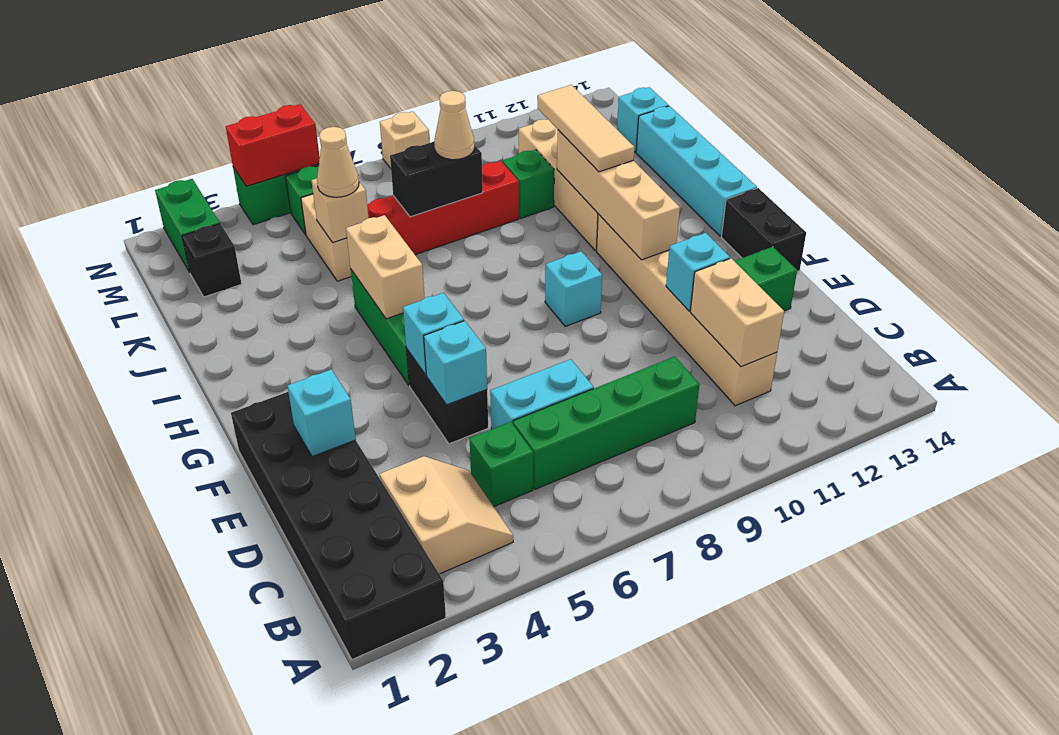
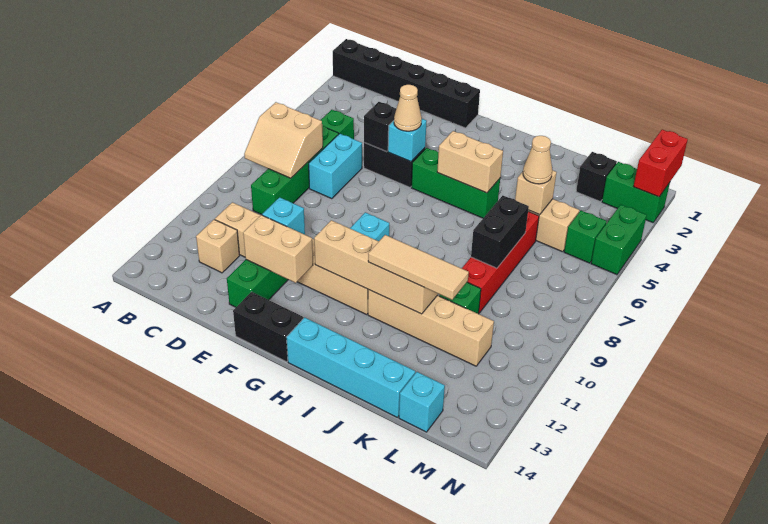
black 2x6 brick [231,392,446,660] -> black 1x6 brick [333,39,480,128]
tan 2x2 slope [380,456,513,574] -> tan 2x2 slope moved to [244,102,323,178]
tan 1x2 brick [690,258,784,367] -> tan 1x2 brick moved to [243,215,313,283]
cyan 1x1 brick [287,369,356,457] -> none
cyan 1x1 brick [424,321,487,405] -> black 1x1 brick [364,102,396,152]
tan 1x1 cone [434,91,474,160] -> tan 1x1 cone moved to [394,85,422,131]
red 1x2 brick [226,104,320,186] -> red 1x2 brick moved to [633,130,688,197]
tan 1x1 brick [380,112,430,169] -> tan 1x1 brick moved to [196,220,240,273]

